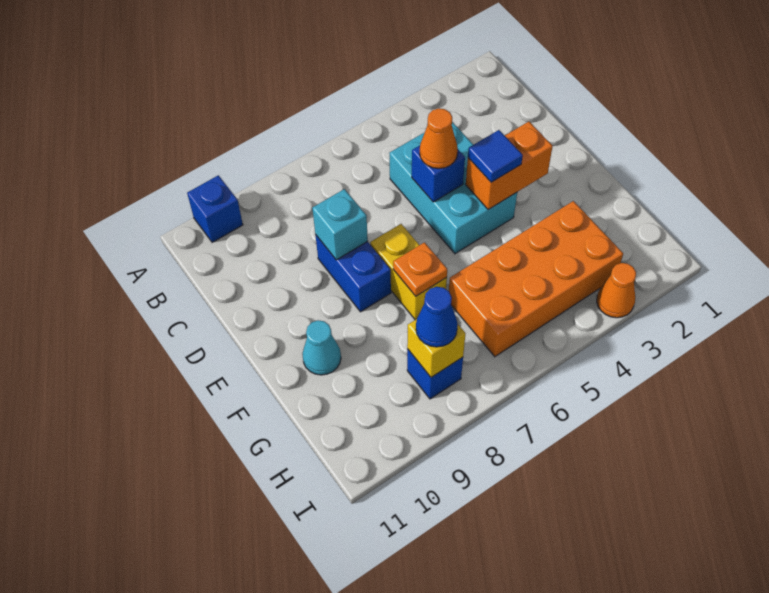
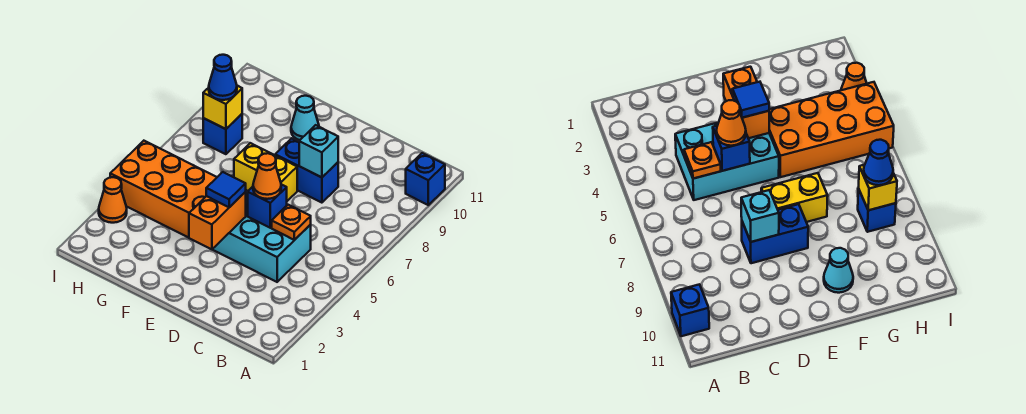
orange 1x1 plate [393,242,447,296] -> orange 1x1 plate moved to [272,205,311,240]
orange 2x4 brick [449,201,623,357] -> orange 2x4 brick turned to [110,141,217,238]

